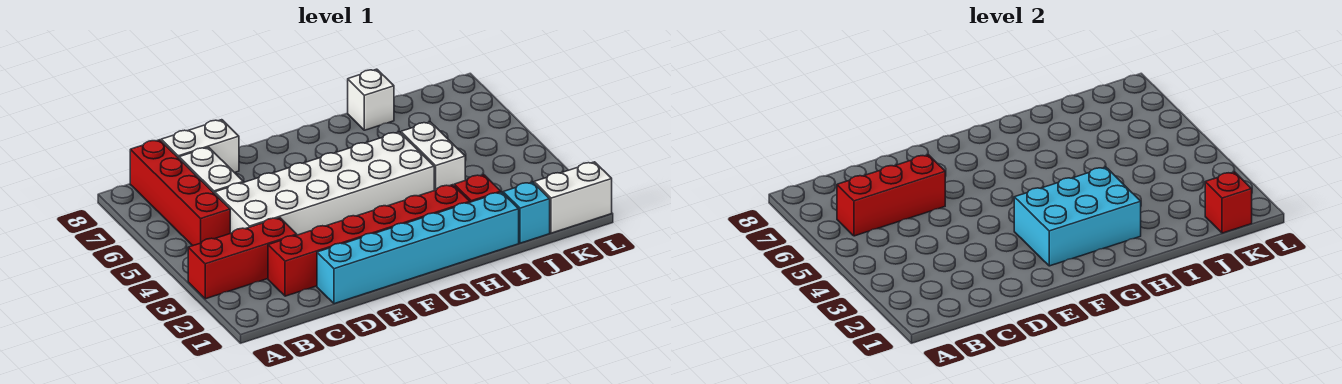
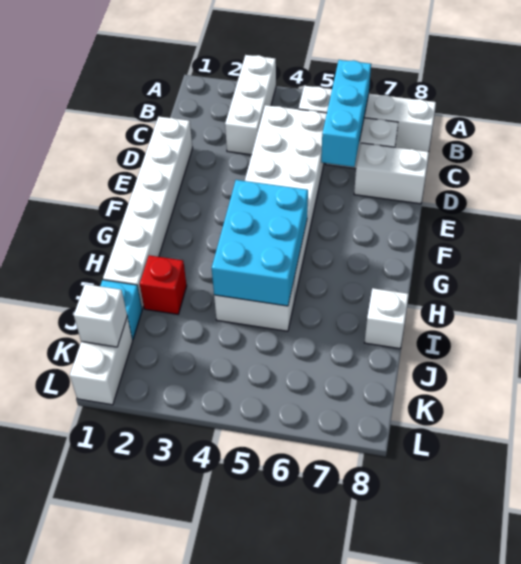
red 1x3 brick [188,218,297,299] -> white 1x3 brick [225,55,276,155]
red 1x4 brick [130,140,230,246] -> white 1x4 brick [299,86,436,152]
red 1x3 brick [837,155,945,236] -> cyan 1x3 brick [321,60,371,167]
red 1x6 brick [268,185,470,296] -> none
white 1x2 brick [161,120,239,173] -> white 1x2 brick turned to [354,143,429,204]
cyan 1x6 brick [317,192,519,304] -> white 1x6 brick [103,117,193,309]
cyan 2x3 brick [1014,167,1141,266] -> cyan 2x3 brick moved to [212,180,308,306]
red 1x1 brick [1205,172,1252,233] -> white 1x1 brick [74,284,127,347]

